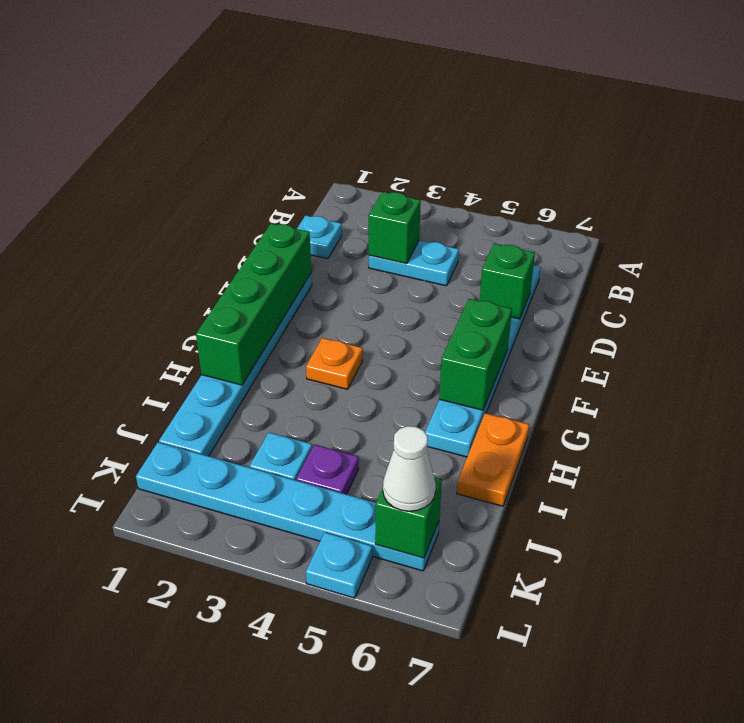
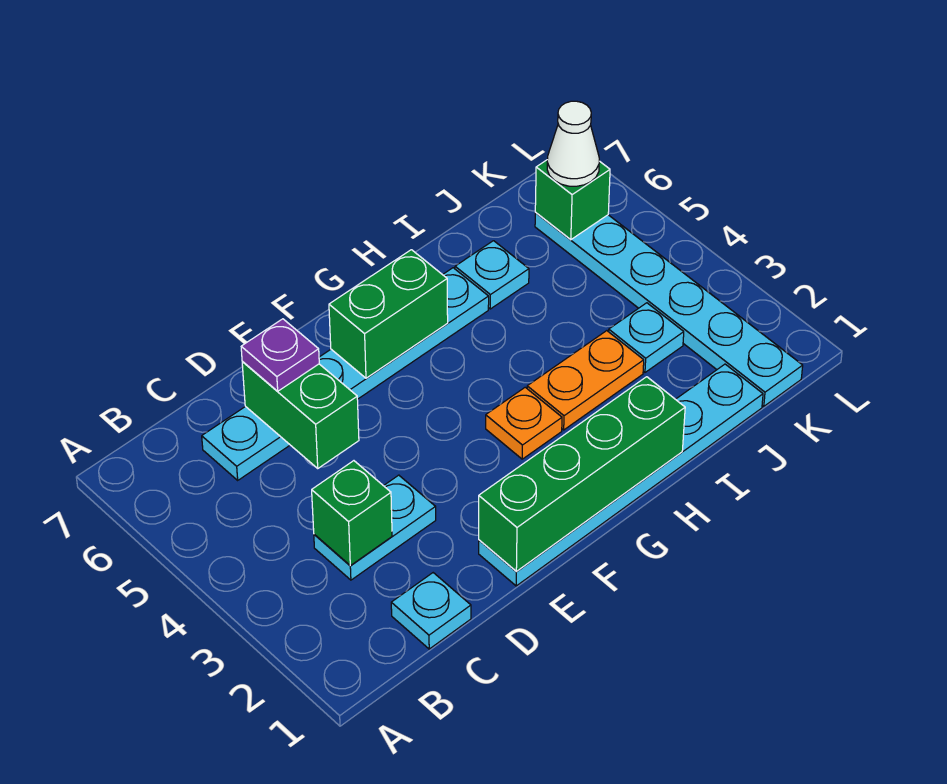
cyan 1x2 plate [369,240,459,286] -> cyan 1x2 plate turned to [314,475,436,580]
green 1x1 brick [480,244,535,319] -> green 1x2 brick [242,362,359,468]
orange 1x2 plate [457,413,529,506] -> orange 1x2 plate moved to [527,331,644,430]
purple 1x1 plate [296,445,359,494] -> purple 1x1 plate moved to [241,319,319,391]
cyan 1x1 plate [306,533,372,598] -> cyan 1x1 plate moved to [455,241,529,309]

